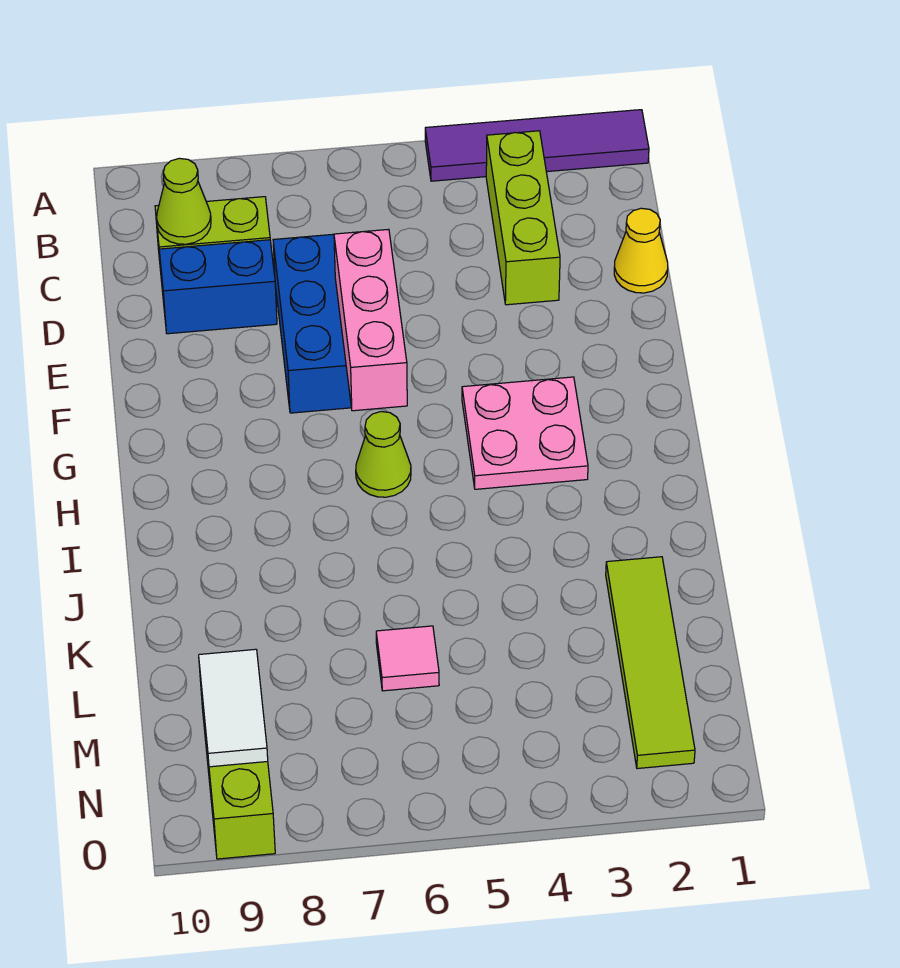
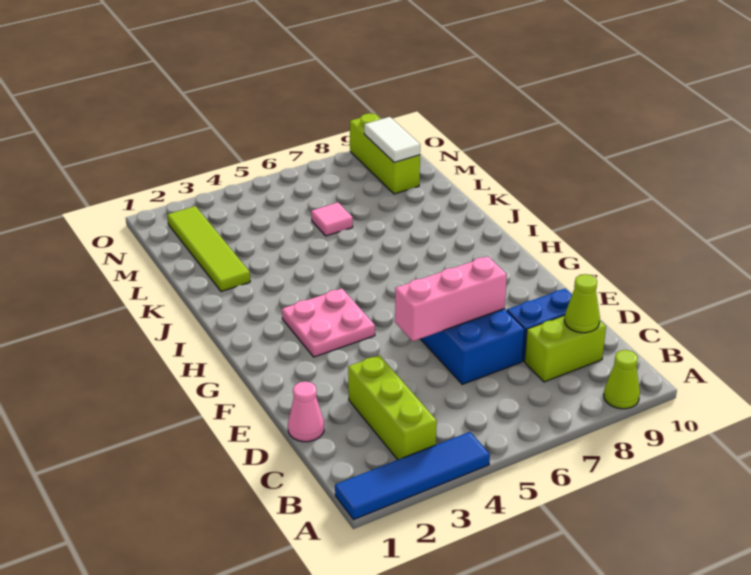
purple 1x4 tile [425,110,649,181] -> blue 1x4 tile [335,432,490,520]
yellow 1x1 cone [614,208,668,293] -> pink 1x1 cone [288,382,324,442]
pink 1x3 brick [334,229,407,411] -> pink 1x3 brick turned to [395,256,507,341]
lime 1x1 cone [356,412,411,497] -> lime 1x1 cone moved to [604,350,640,409]

